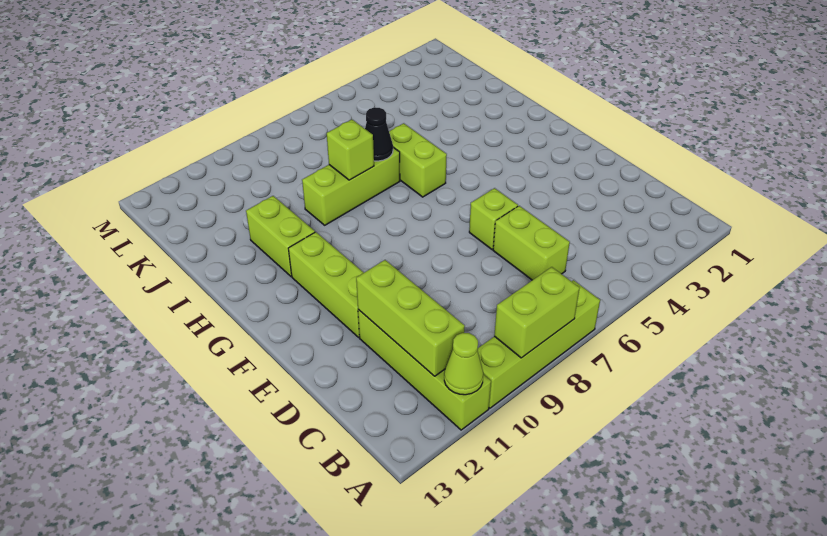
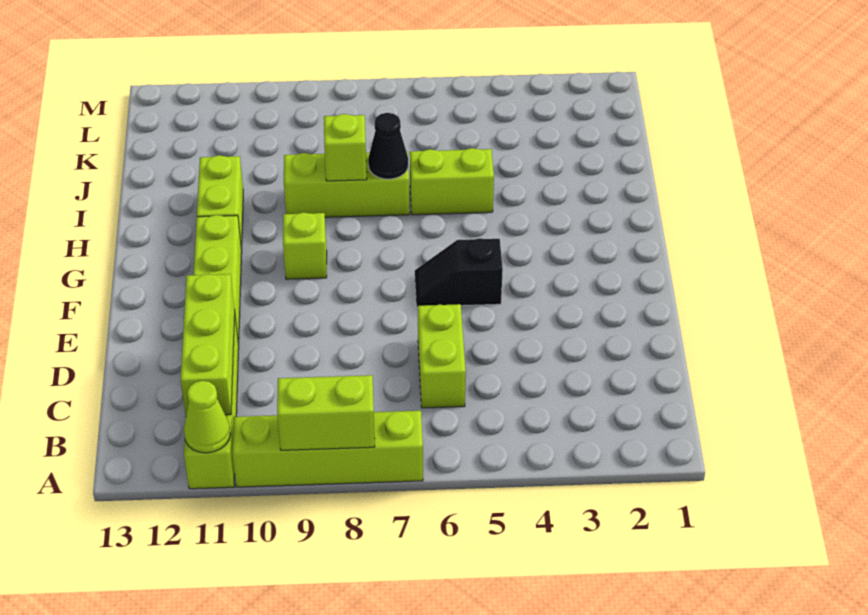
lime 1x1 brick [469,188,518,249] -> lime 1x1 brick moved to [283,212,327,279]
none -> black 1x2 slope [415,238,503,307]
lime 1x2 brick [389,123,447,197] -> lime 1x2 brick turned to [410,148,494,215]

